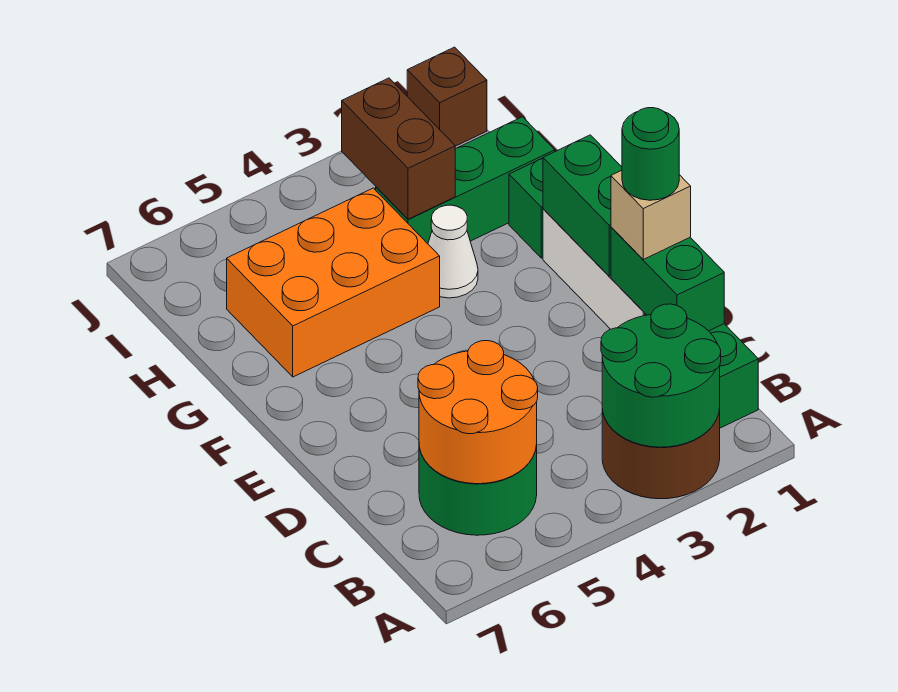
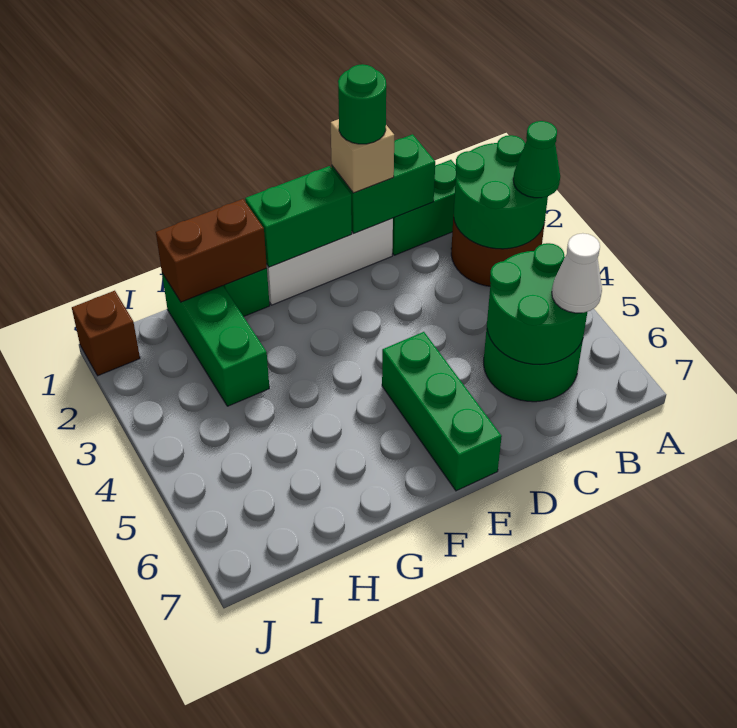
none -> green 1x1 cone [513,121,560,198]
orange 2x2 round brick [418,341,538,484] -> green 2x2 round brick [487,243,587,365]
none -> green 1x3 brick [382,332,502,491]
white 1x1 cone [428,205,478,298] -> white 1x1 cone moved to [552,233,602,313]
orange 2x3 brick [227,188,440,377] -> none
brown 1x2 brick [342,78,455,219] -> brown 1x2 brick moved to [156,199,267,302]

